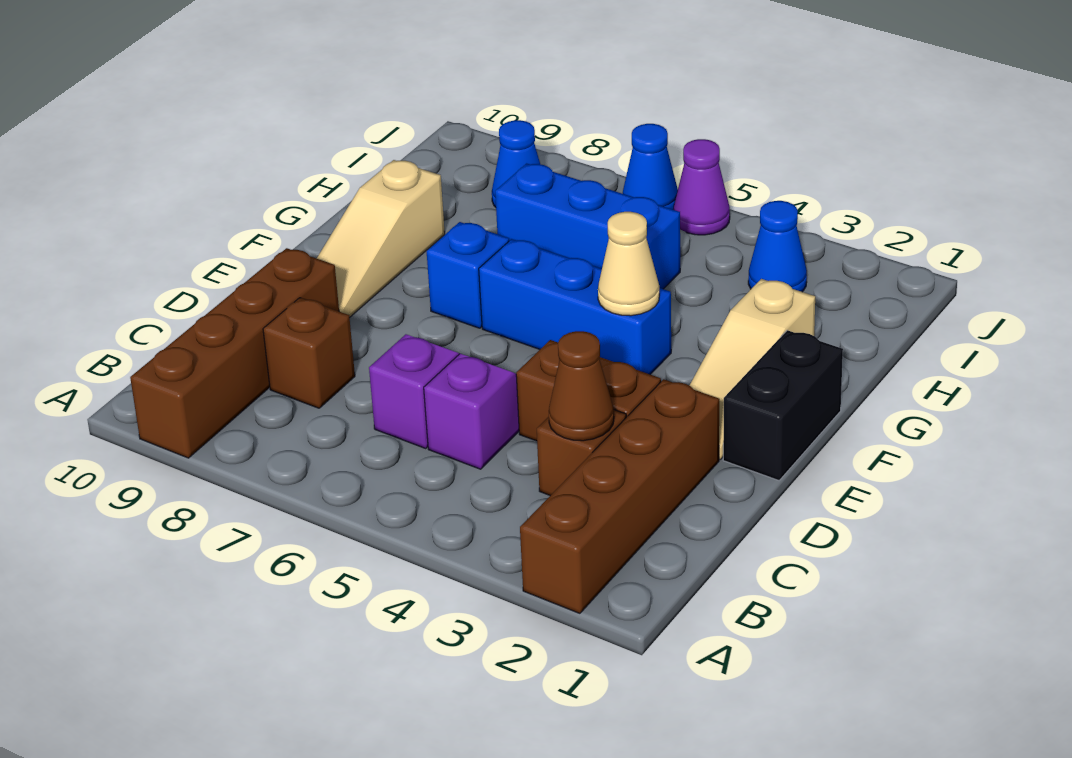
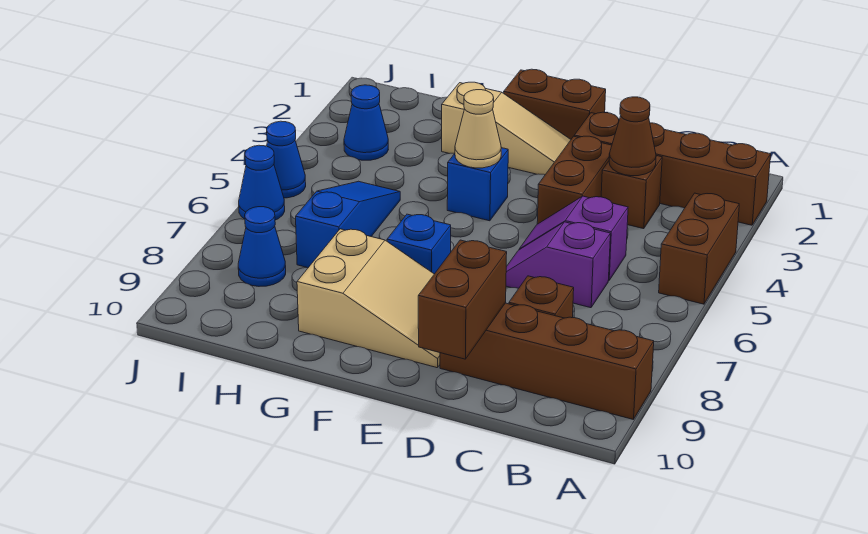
none -> brown 1x2 brick [659,193,739,304]
none -> brown 1x2 brick [418,240,507,359]
black 1x2 brick [723,330,843,480] -> brown 1x2 brick [504,69,606,139]
tan 1x3 slope [317,160,445,317] -> tan 2x3 slope [297,229,440,368]
blue 1x3 brick [479,239,671,374] -> blue 1x1 brick [447,148,508,221]
blue 1x3 brick [495,164,680,289] -> blue 1x3 slope [296,181,400,268]
purple 1x1 cone [674,139,730,235] -> blue 1x1 cone [267,121,306,198]

